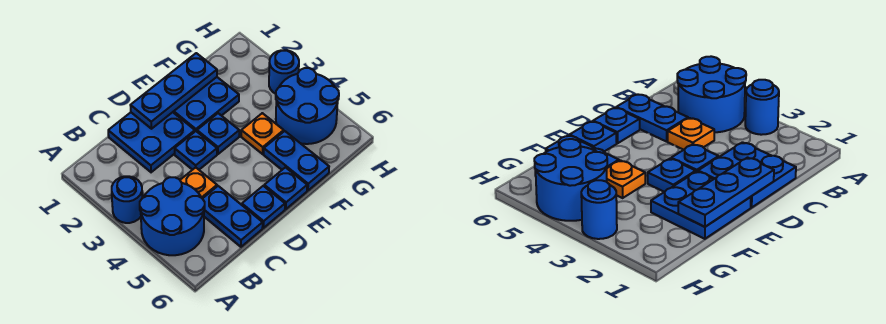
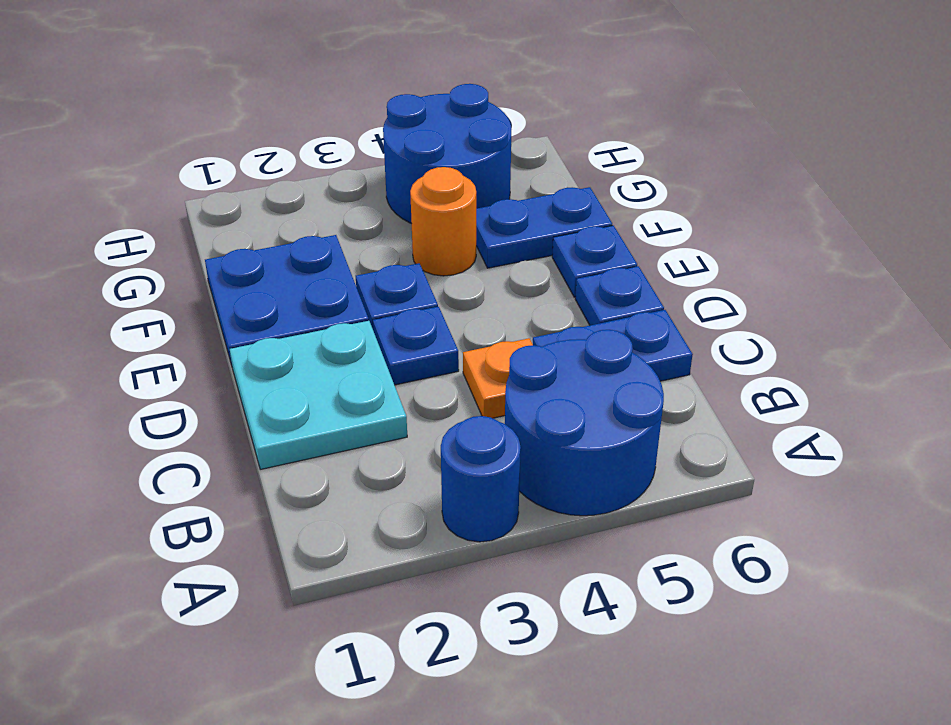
blue 2x2 plate [108,112,195,172] -> cyan 2x2 plate [230,321,407,469]
blue 1x3 plate [130,53,217,129] -> none
orange 1x1 plate [241,113,284,154] -> orange 1x1 round brick [410,167,476,276]
blue 1x1 round brick [269,50,299,94] -> none

